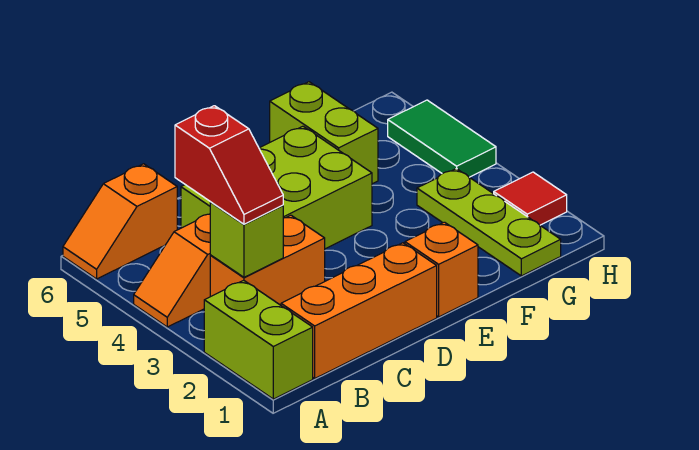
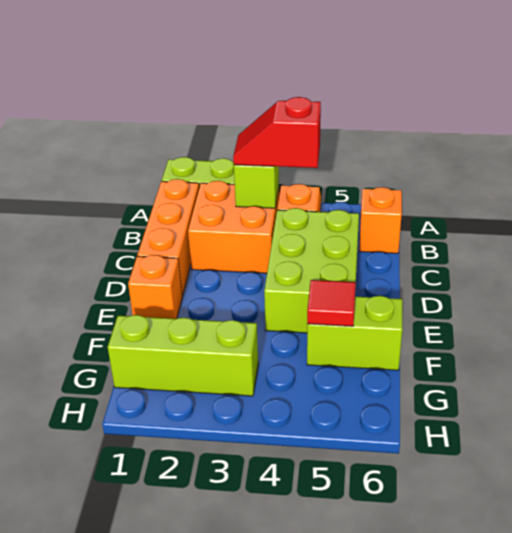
orange 1x2 brick [210,215,325,305] -> orange 2x2 brick [188,181,279,273]
lime 1x3 plate [417,169,561,276] -> lime 1x3 brick [108,315,258,396]
red 1x1 tile [494,172,567,225] -> red 1x1 tile moved to [307,280,356,326]
green 1x2 tile [388,100,496,177] -> none

